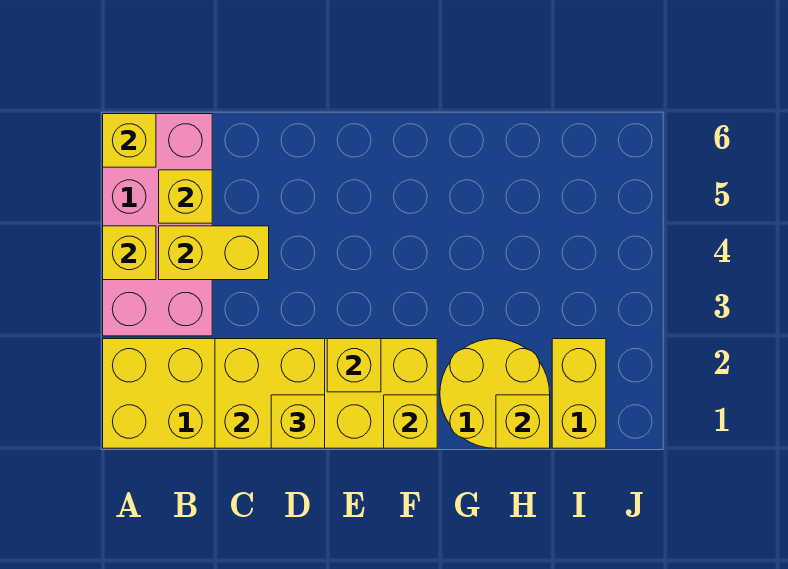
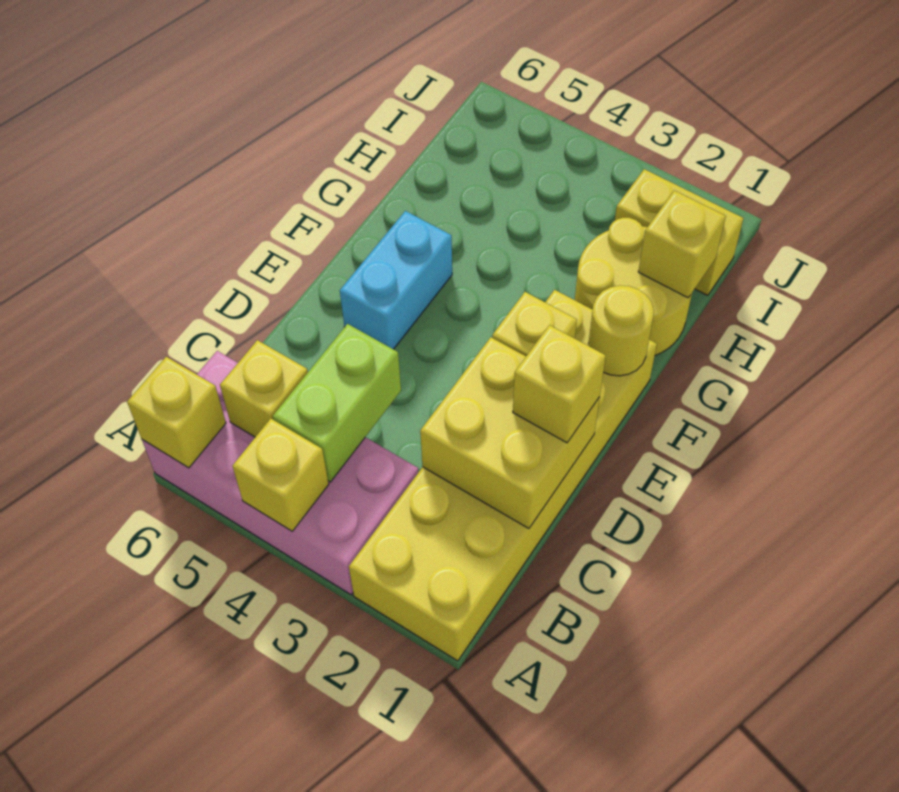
yellow 1x2 brick [159,226,269,280] -> lime 1x2 brick [273,324,401,482]
none -> cyan 1x2 brick [340,211,452,349]
yellow 1x1 brick [384,395,437,448] -> yellow 1x1 round brick [588,285,654,376]

